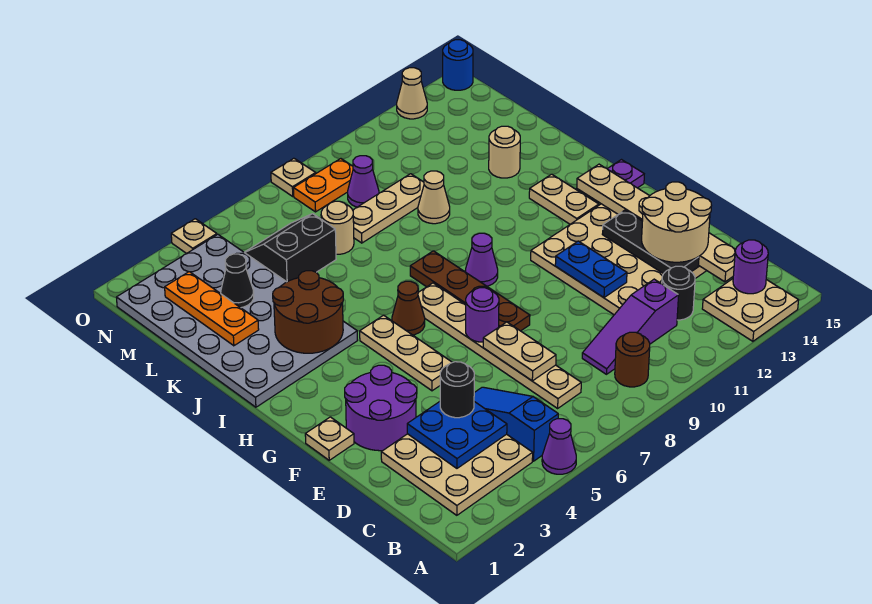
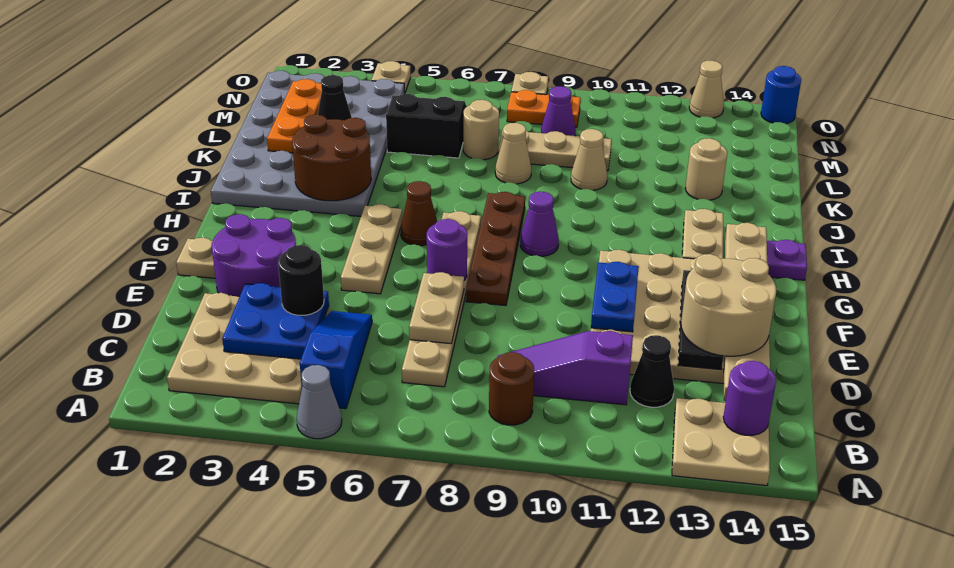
purple 1x1 cone [542,419,576,474] -> grey 1x1 cone [297,365,342,439]
black 1x1 round brick [662,266,695,320] -> black 1x1 cone [630,335,674,407]
none -> tan 1x1 cone [495,123,531,184]

